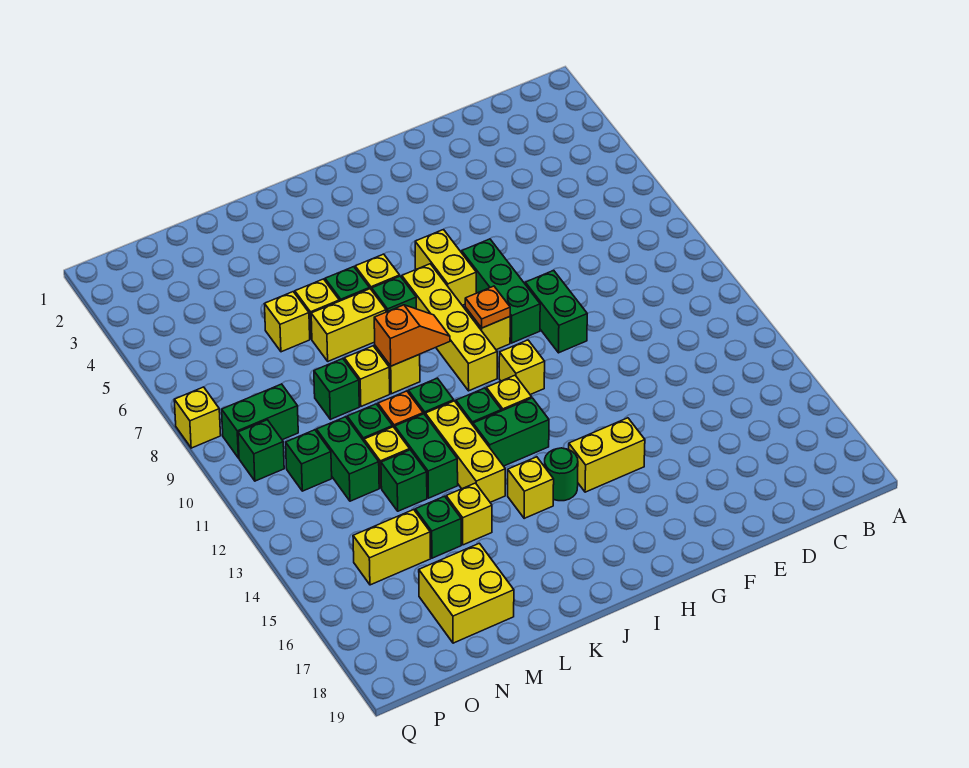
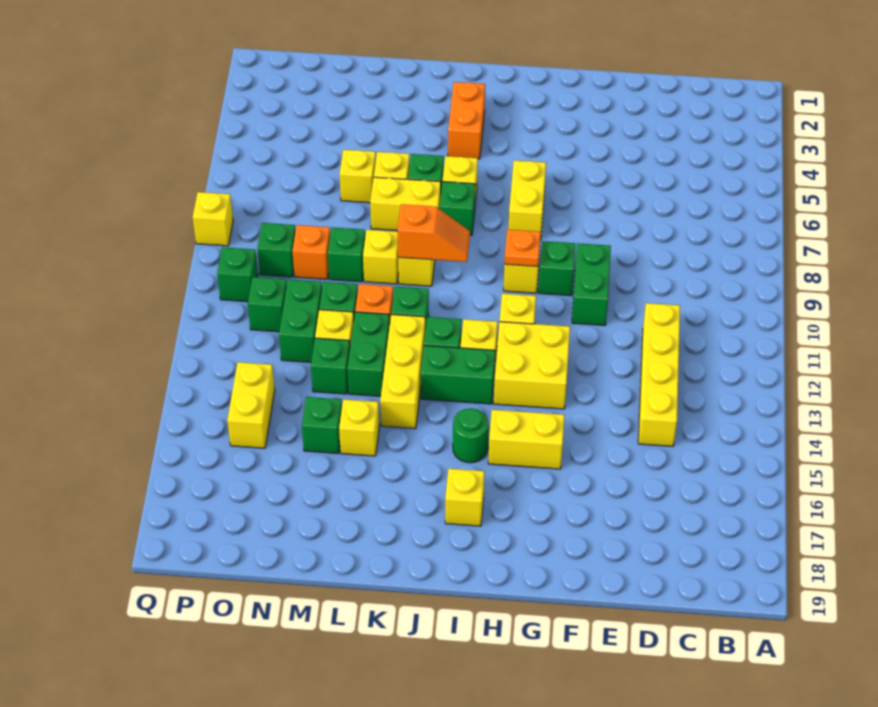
green 1x3 brick [462,239,540,343] -> green 1x1 brick [539,241,575,296]
yellow 1x4 brick [402,264,497,391] -> yellow 1x4 brick moved to [638,303,680,446]
none -> orange 1x2 brick [448,82,485,159]
yellow 1x1 brick [508,457,554,518] -> yellow 1x1 brick moved to [445,469,484,526]
yellow 2x2 brick [419,543,514,643] -> yellow 2x2 brick moved to [494,322,570,409]
none -> orange 1x1 brick [293,225,330,279]
yellow 1x2 brick [353,510,431,585] -> yellow 1x2 brick turned to [227,362,275,448]
green 1x2 brick [222,384,298,458] -> green 1x1 brick [257,223,295,277]

